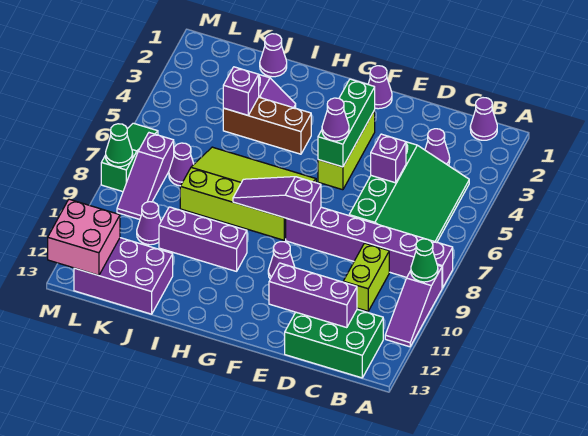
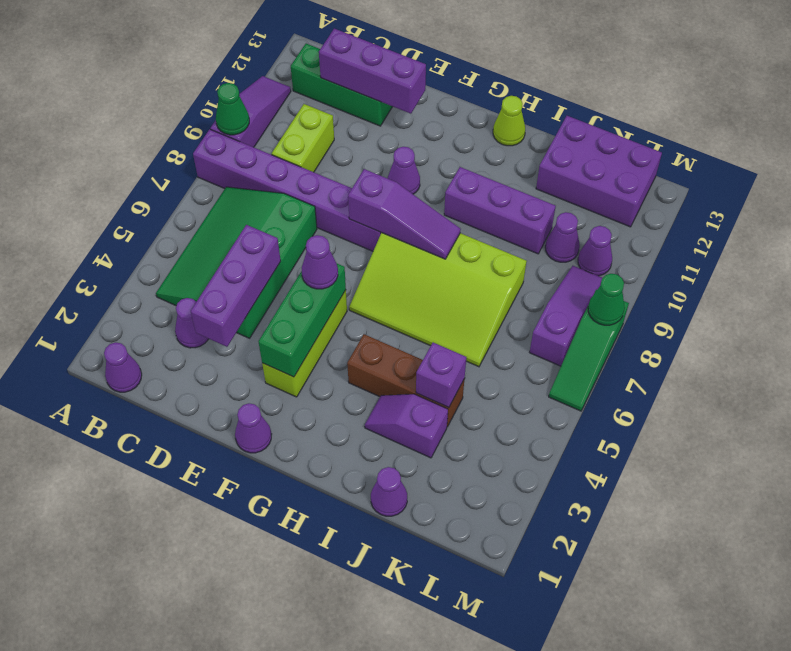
green 2x3 brick [284,309,383,378] -> green 1x3 brick [291,44,392,126]
purple 1x1 brick [371,134,406,183] -> purple 1x3 brick [191,225,281,347]
none -> lime 1x1 cone [493,96,525,146]
purple 1x1 cone [169,143,194,186] -> purple 1x1 cone moved to [578,226,612,276]
pink 2x2 brick [48,199,120,275] -> none

